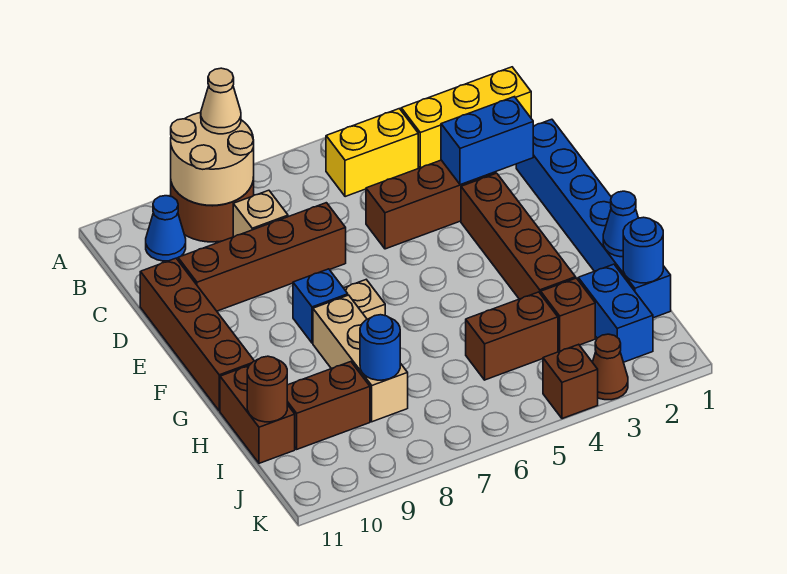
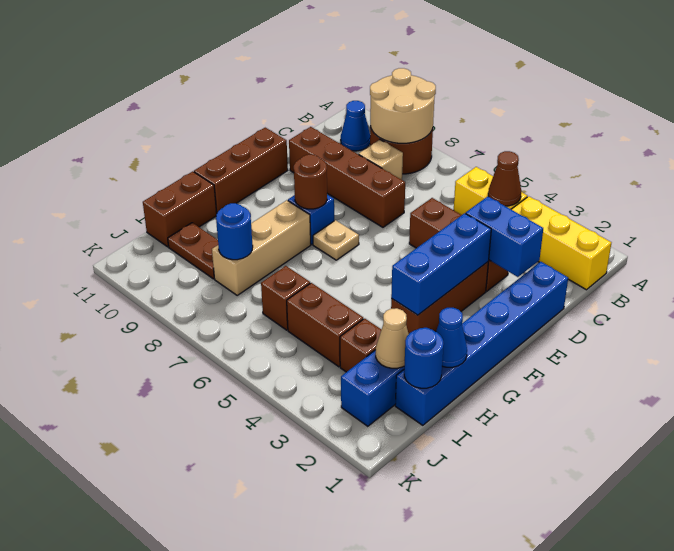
tan 1x1 cone [201,68,241,134] -> tan 1x1 cone moved to [376,308,409,368]
brown 1x4 brick [140,258,254,411] -> brown 1x3 brick [194,128,288,213]
brown 1x4 brick [461,173,576,299] -> brown 1x3 brick [391,262,488,334]
none -> blue 1x3 brick [391,213,491,315]
brown 1x2 brick [287,362,370,449] -> brown 1x2 plate [168,223,218,279]
brown 1x1 round brick [247,356,287,422] -> brown 1x1 round brick moved to [294,155,327,209]
brown 1x1 cone [593,334,628,400] -> brown 1x1 cone moved to [488,151,521,206]
brown 1x1 brick [543,344,598,419] -> brown 1x1 brick moved to [261,266,310,330]

